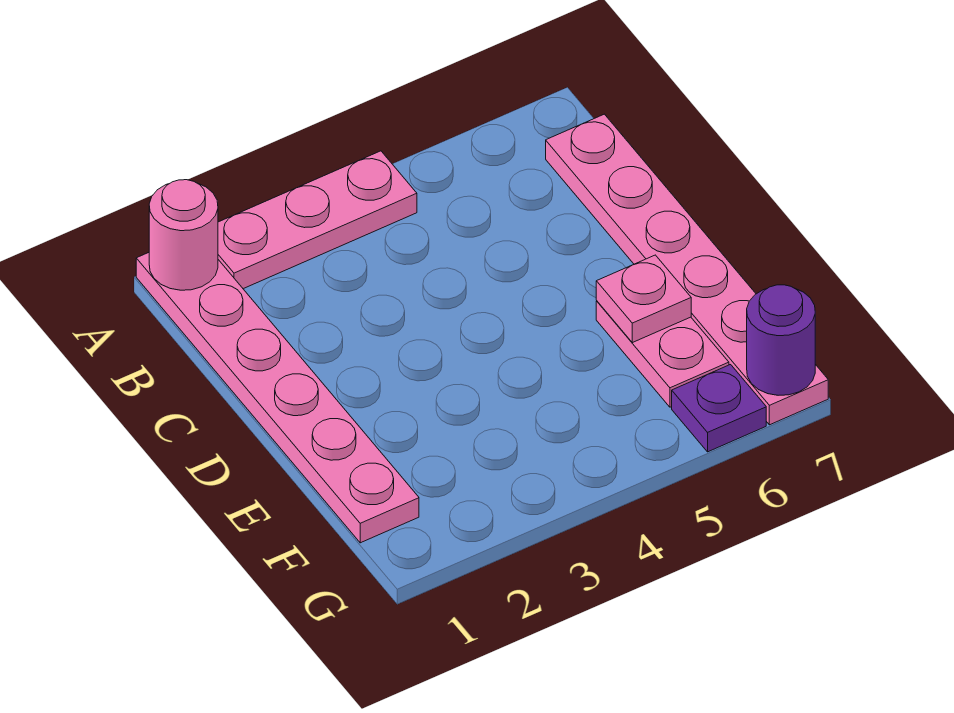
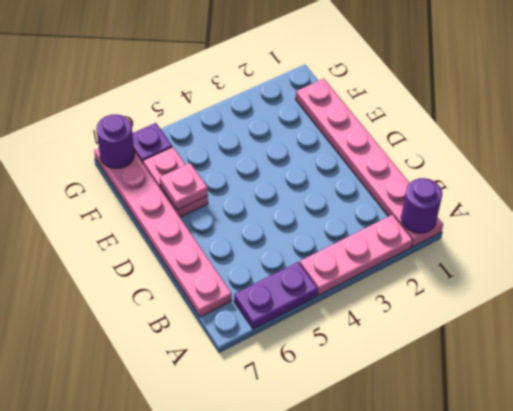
pink 1x1 round brick [149,180,218,290] -> purple 1x1 round brick [401,178,442,233]
none -> purple 1x2 plate [234,262,318,329]

